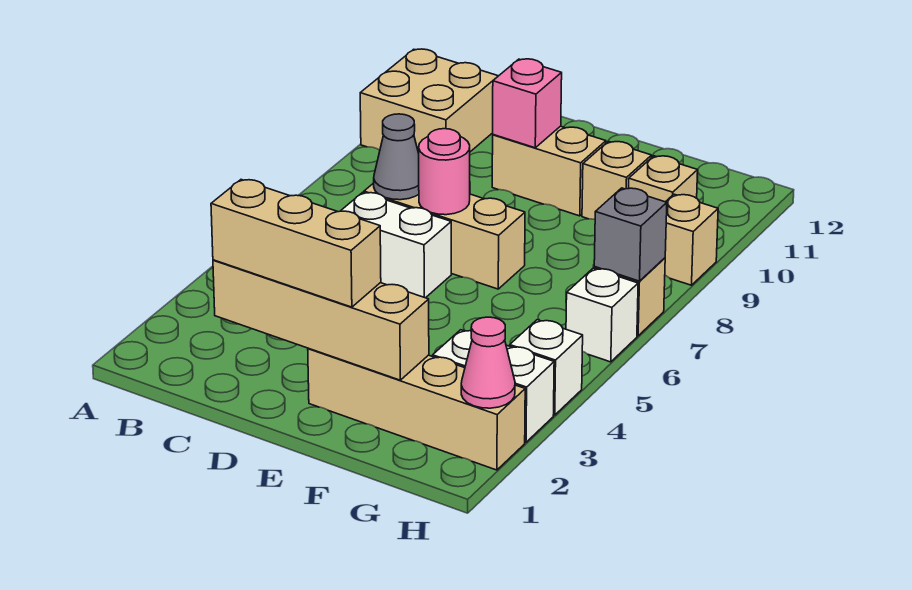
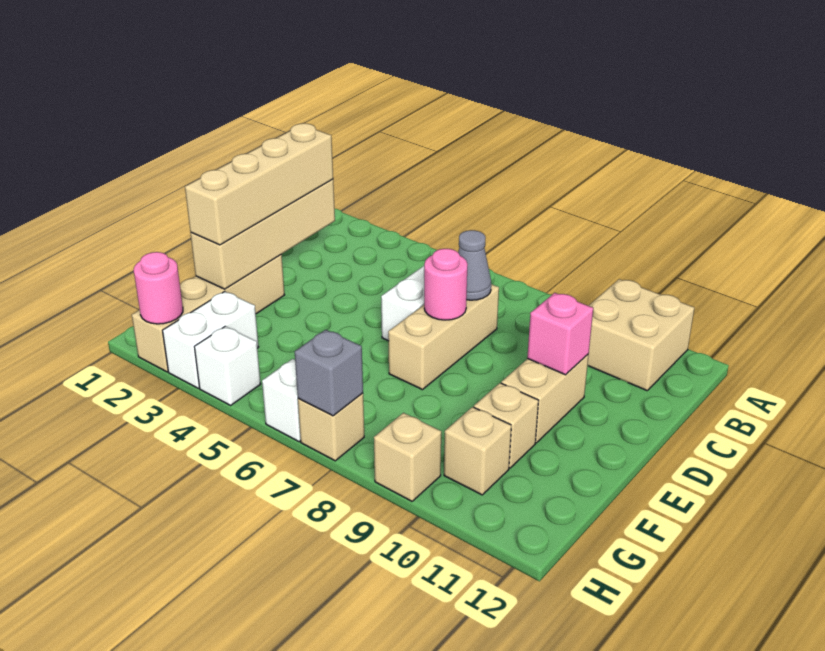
tan 1x3 brick [211,180,381,307] -> tan 1x4 brick [185,123,333,245]
pink 1x1 cone [461,317,515,408] -> pink 1x1 round brick [134,252,183,324]

